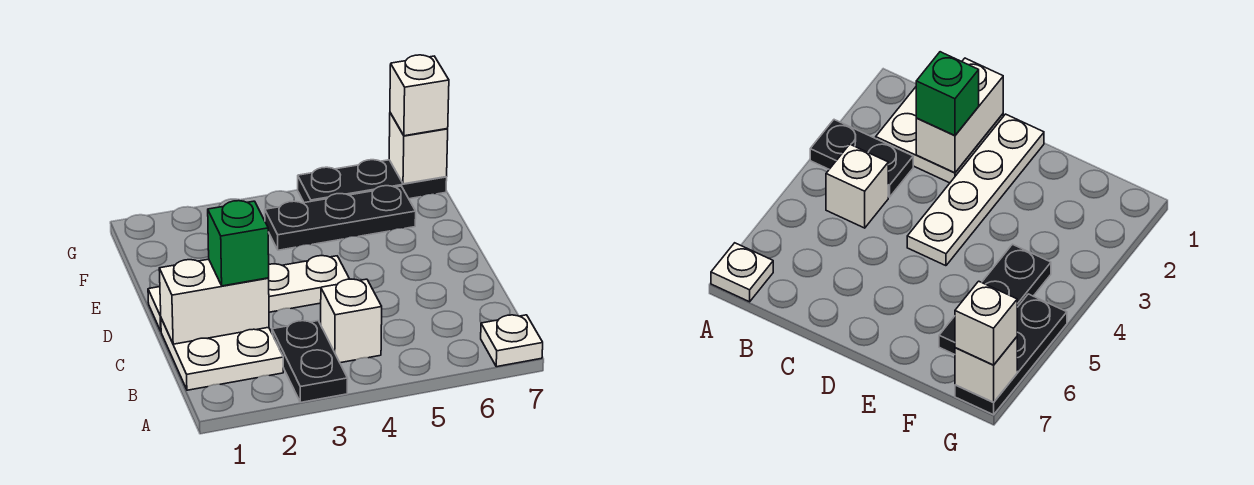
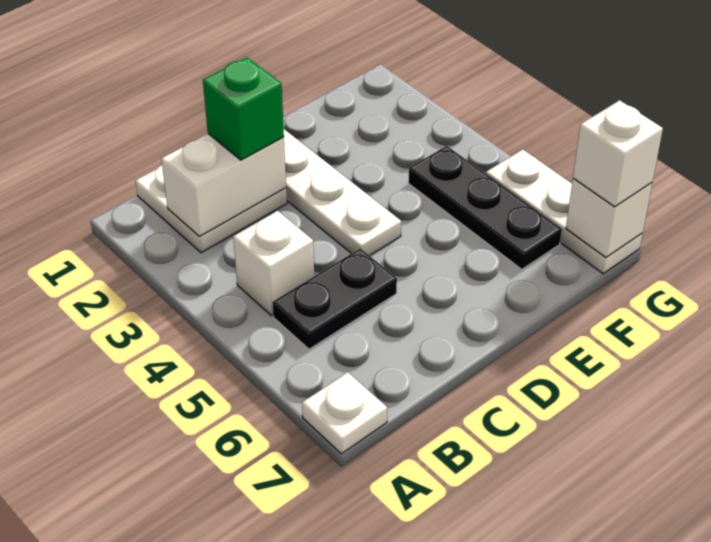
black 1x2 plate [272,321,348,402] -> black 1x2 plate moved to [272,248,397,349]
white 1x2 brick [159,259,269,344] -> white 1x2 brick turned to [161,134,286,236]
black 1x3 plate [298,160,447,203] -> white 1x3 plate [486,149,643,274]

